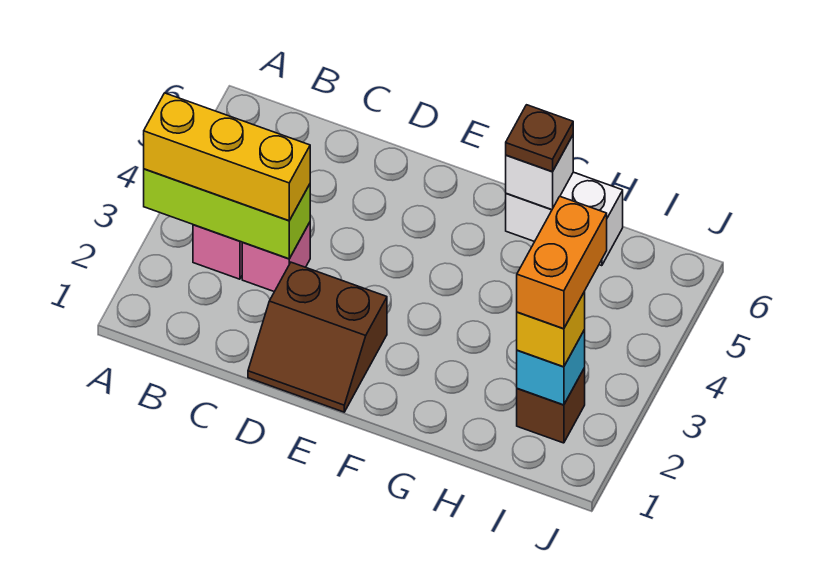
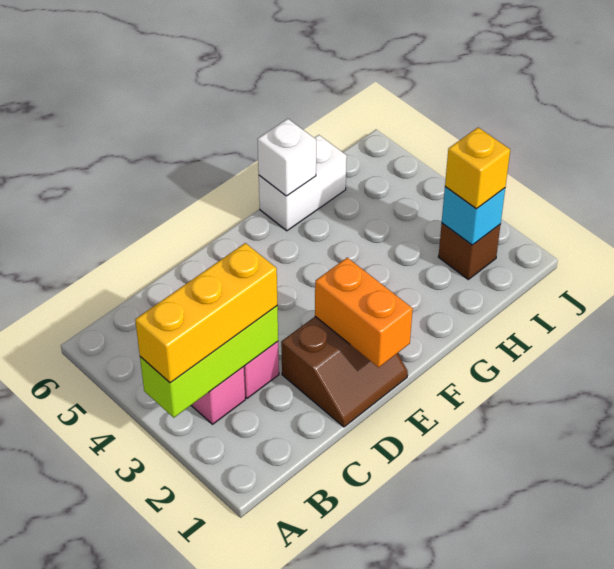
brown 1x1 plate [506,105,573,172] -> none
orange 1x2 brick [517,197,607,329] -> orange 1x2 brick moved to [315,258,413,367]

